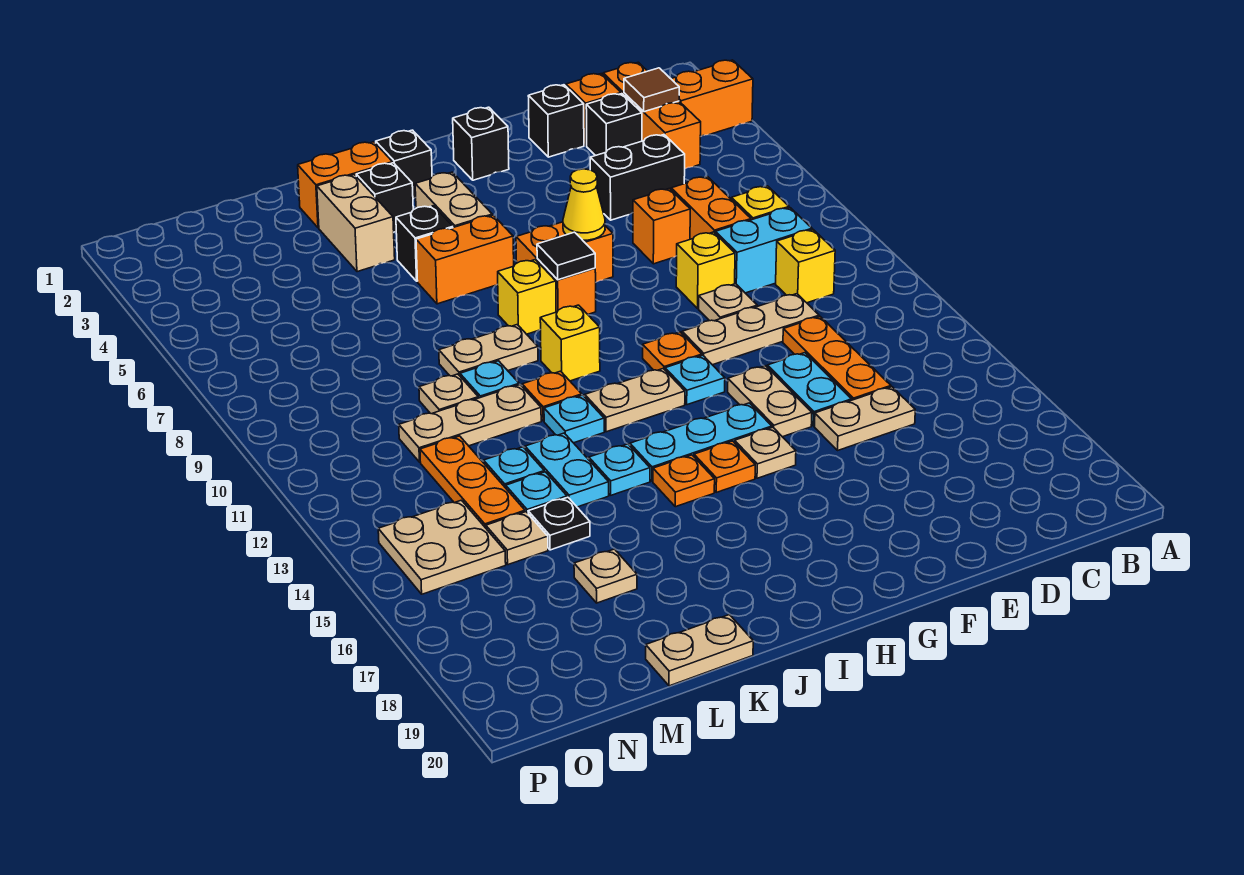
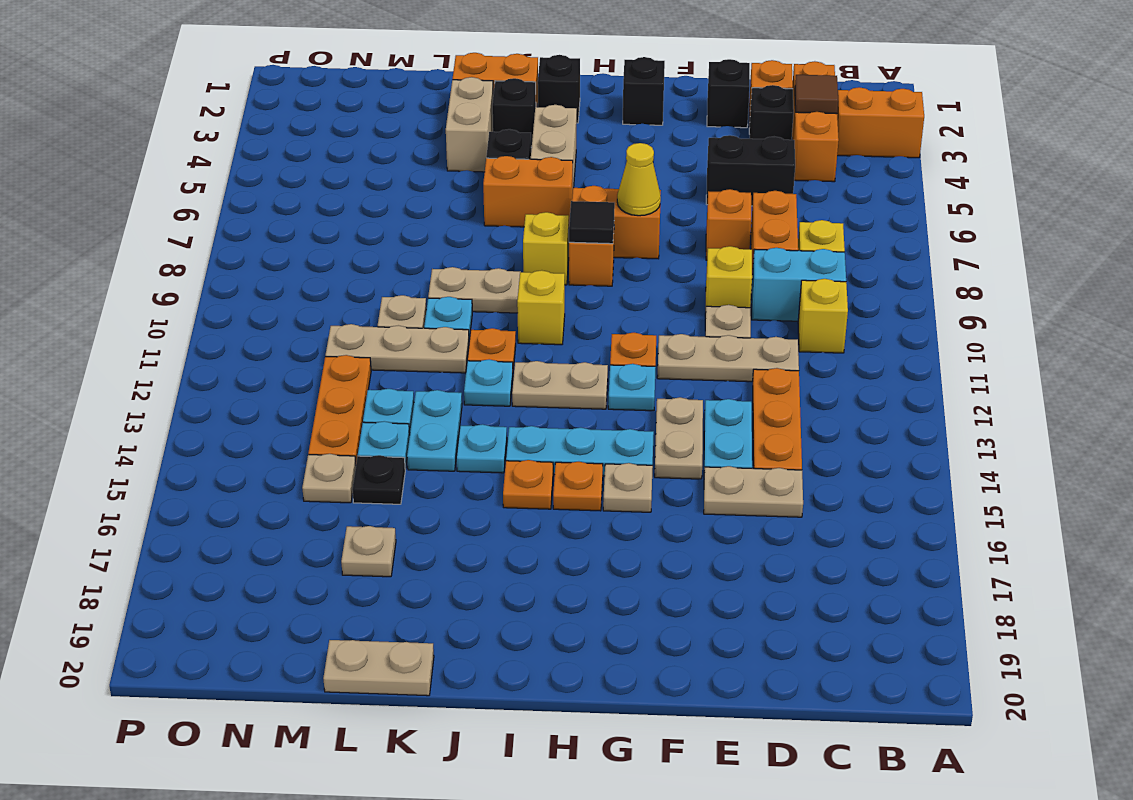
tan 2x2 plate [378,500,506,594] -> none

